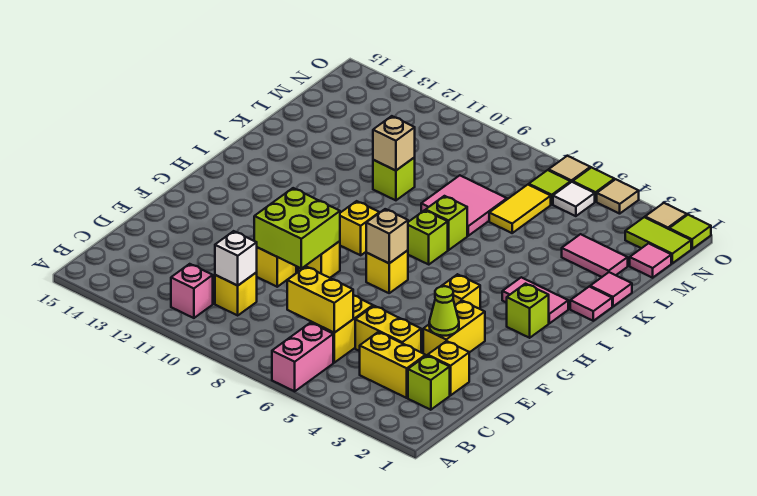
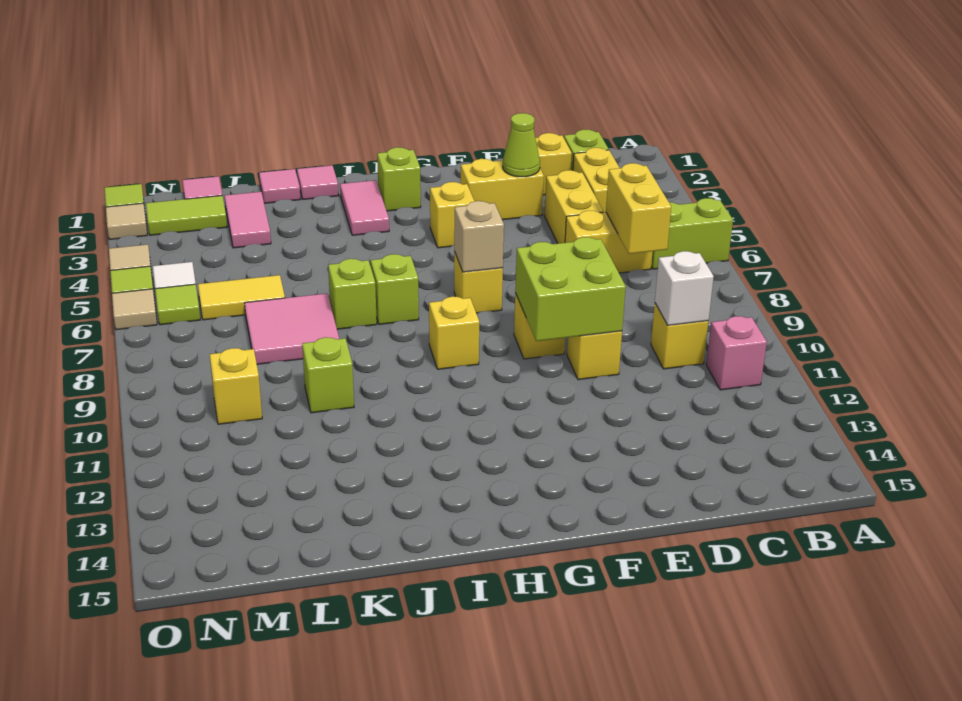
pink 1x2 brick [272,323,333,391] -> lime 1x2 brick [651,198,733,269]
tan 1x1 brick [373,116,415,171] -> none
none -> yellow 1x1 brick [210,348,262,424]
lime 1x2 tile [625,217,691,263] -> lime 1x2 tile turned to [146,195,227,235]

